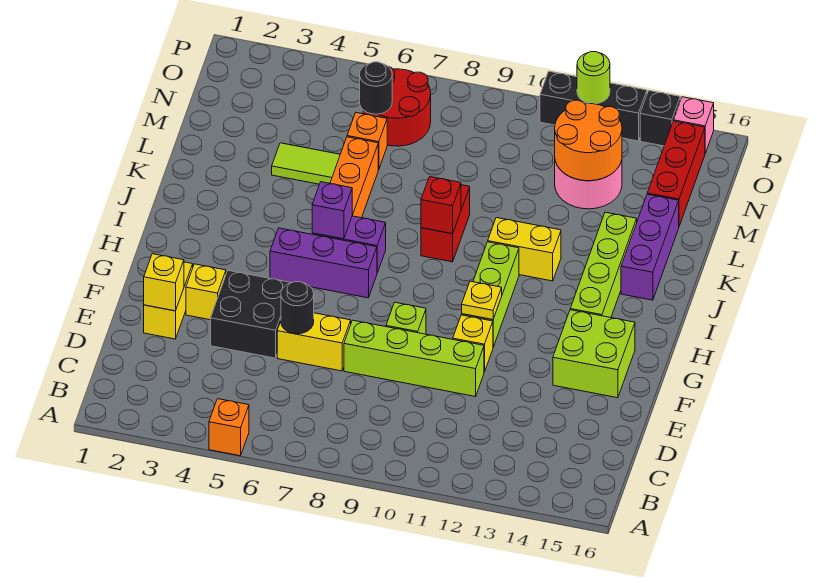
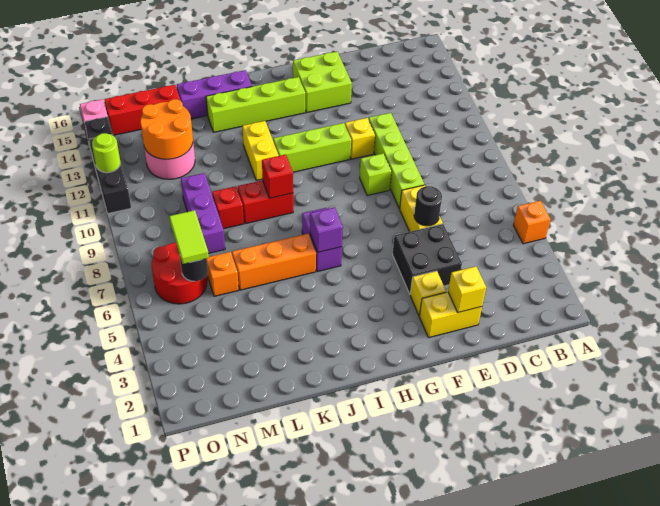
yellow 1x1 plate [462,281,502,320] -> none
purple 1x3 brick [270,228,377,298] -> purple 1x3 brick moved to [181,173,225,253]
lime 1x2 tile [272,143,340,184] -> lime 1x2 tile moved to [169,210,209,264]
none -> red 1x1 brick [212,186,244,229]

